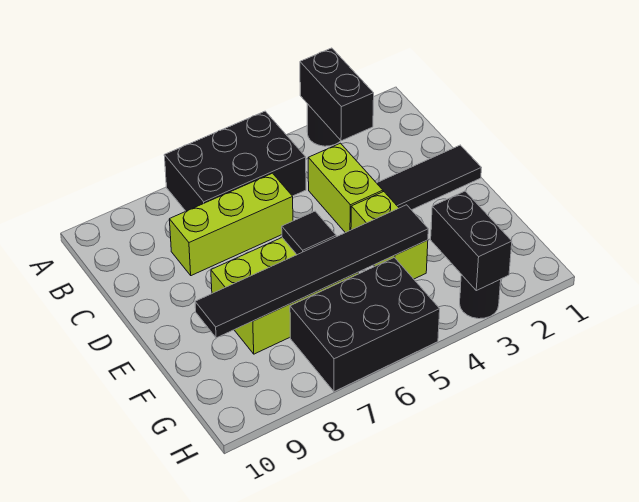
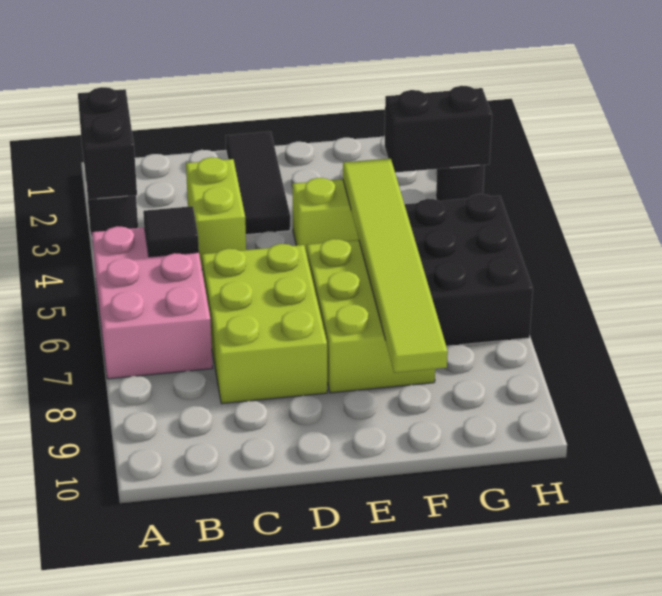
black 1x2 brick [300,48,374,141] -> black 1x2 brick turned to [78,87,137,199]
black 2x3 brick [164,111,306,211] -> pink 2x3 brick [92,226,212,379]
lime 1x2 brick [308,143,383,233] -> lime 1x2 brick turned to [186,157,246,267]
lime 1x3 brick [169,173,293,276] -> lime 2x3 brick [202,244,327,404]
black 1x1 tile [282,211,336,255] -> black 1x1 tile moved to [143,206,199,257]
black 1x6 tile [195,205,428,338] -> lime 1x6 tile [343,158,448,373]

